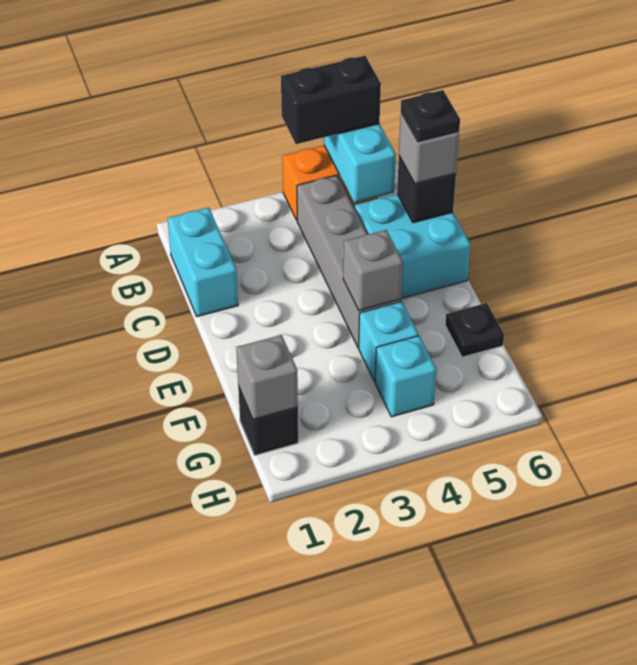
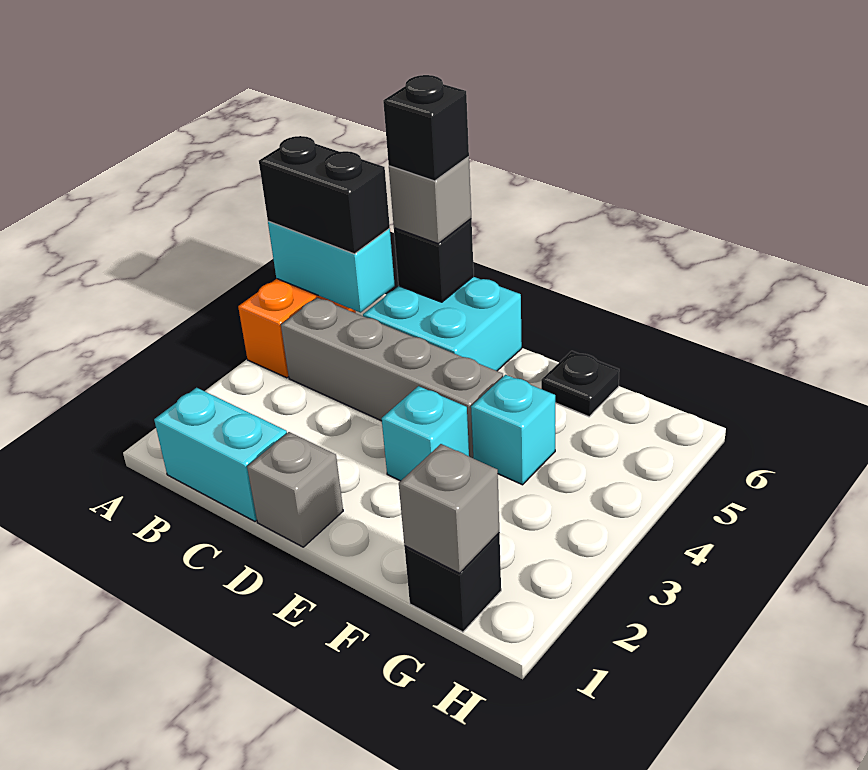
black 1x2 brick [281,56,381,144] -> black 1x2 brick turned to [259,136,390,254]
black 1x1 plate [401,90,460,143] -> black 1x1 brick [383,75,469,181]
grey 1x1 brick [343,230,403,311] -> grey 1x1 brick moved to [247,432,343,547]
cyan 1x1 brick [375,336,436,417] -> cyan 1x1 brick moved to [382,386,469,481]

